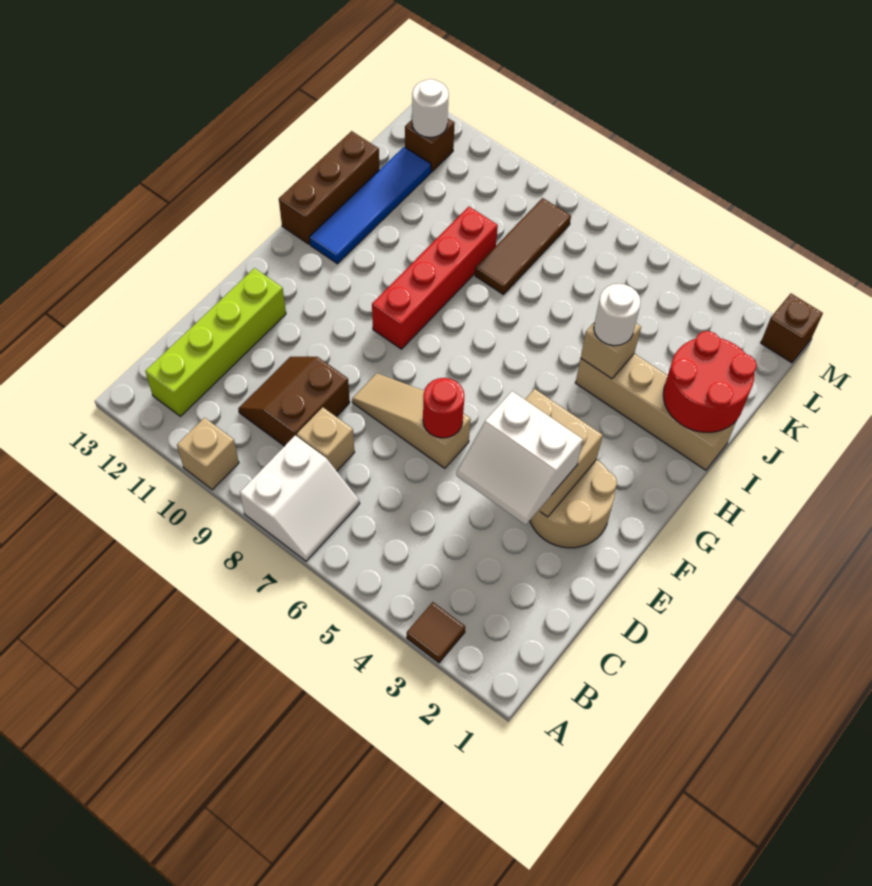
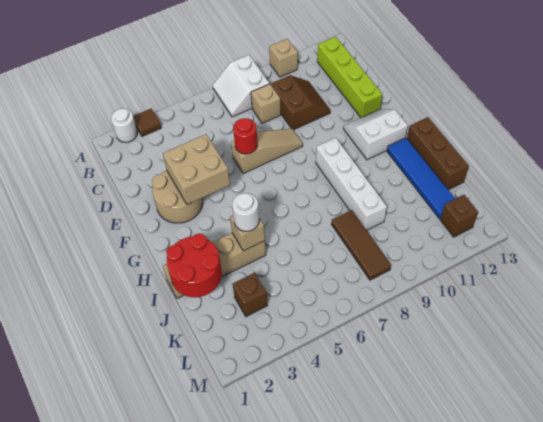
white 2x2 slope [456,391,583,525] -> white 2x2 slope moved to [343,109,408,160]
red 1x4 brick [372,207,498,349] -> white 1x4 brick [316,138,387,230]
white 1x1 round brick [412,79,449,137] -> white 1x1 round brick moved to [111,109,137,142]
brown 1x1 brick [761,294,823,363] -> brown 1x1 brick moved to [233,273,267,317]

